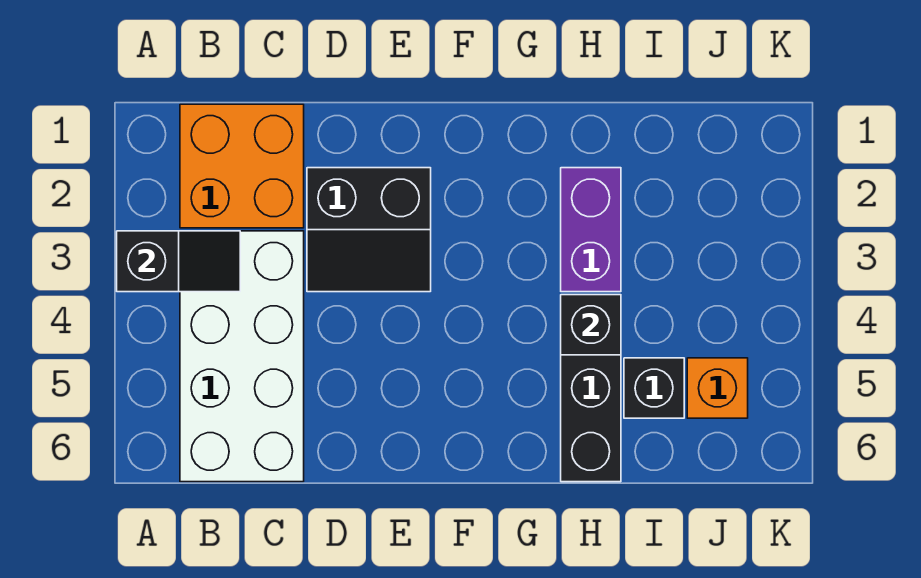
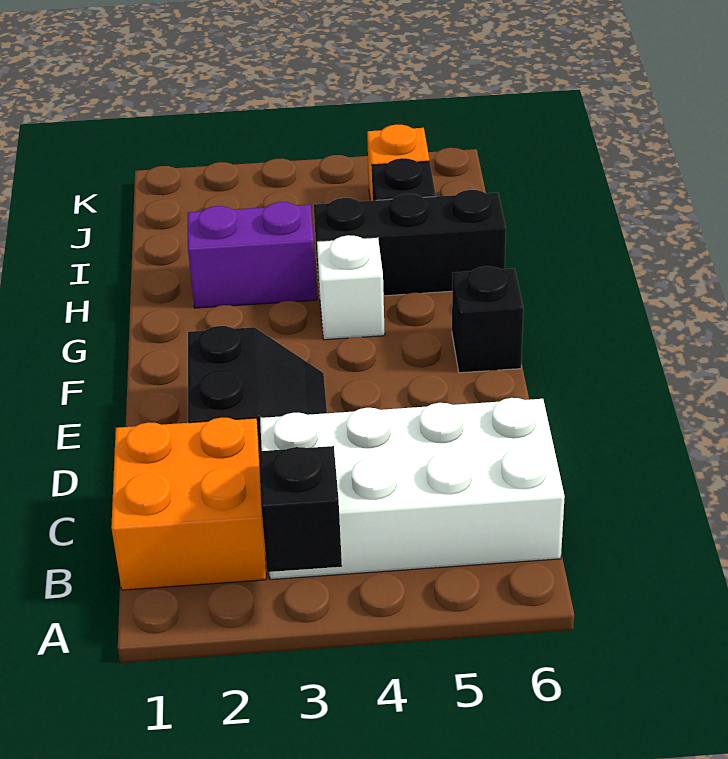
none -> white 1x1 brick [317,235,385,340]
black 1x1 brick [561,295,621,355] -> black 1x1 brick moved to [452,266,523,373]

